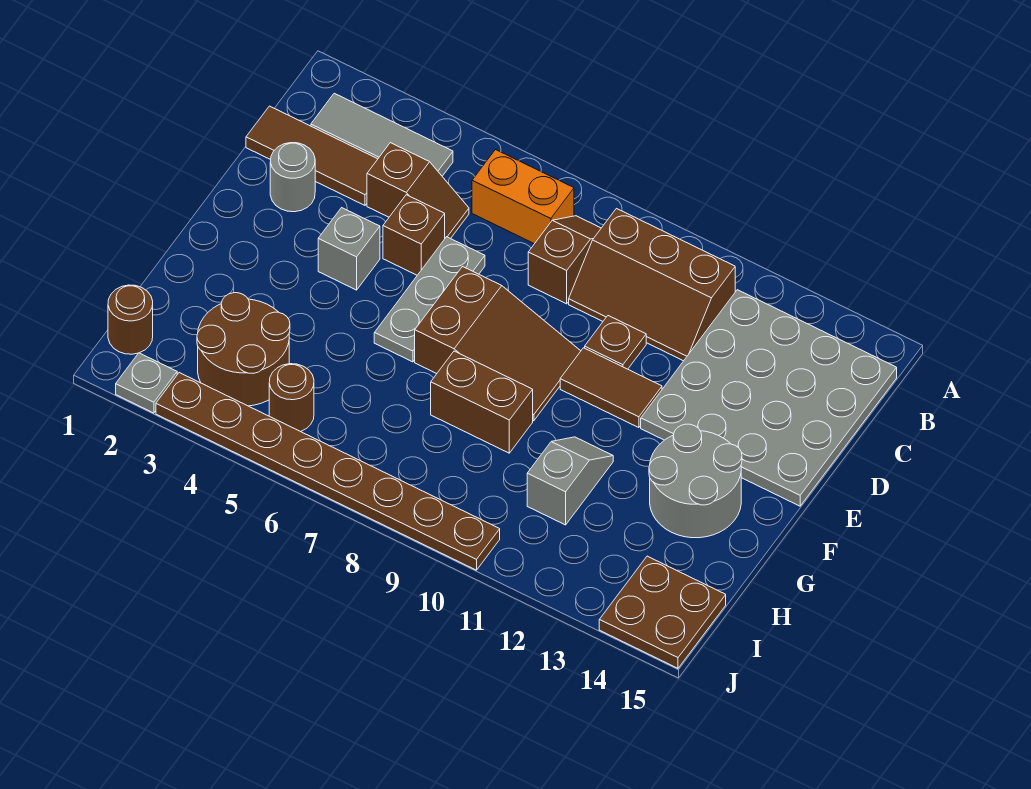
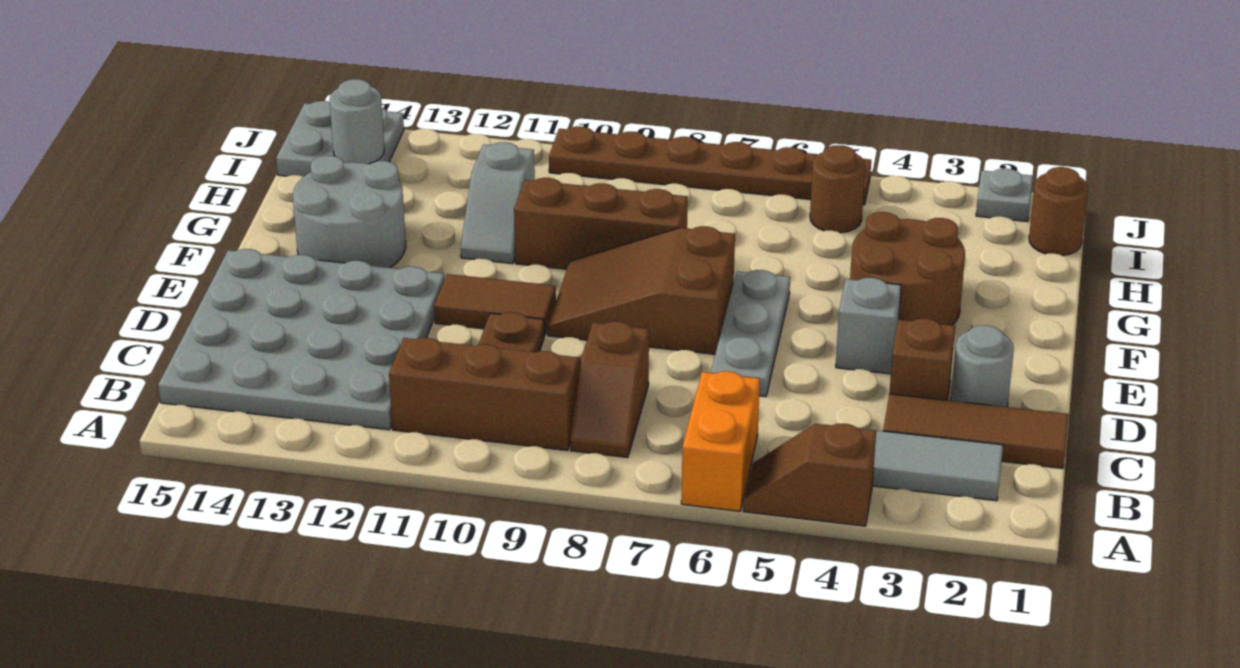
orange 1x2 brick [472,150,574,244] -> orange 1x2 brick turned to [681,371,760,511]
brown 1x2 slope [367,143,469,239] -> brown 1x2 slope moved to [743,424,876,526]
brown 1x1 brick [383,195,445,275] -> brown 1x1 brick moved to [889,319,955,400]
brown 1x2 brick [431,351,533,453] -> brown 1x3 brick [514,178,688,269]
brown 2x2 round brick [197,293,290,406] -> brown 2x2 round brick moved to [850,212,965,326]
brown 2x2 plate [599,556,726,668] -> grey 2x2 plate [276,101,404,177]
none -> grey 1x1 round brick [330,79,384,164]
brown 1x8 plate [156,373,500,570] -> brown 1x6 plate [549,126,871,205]

